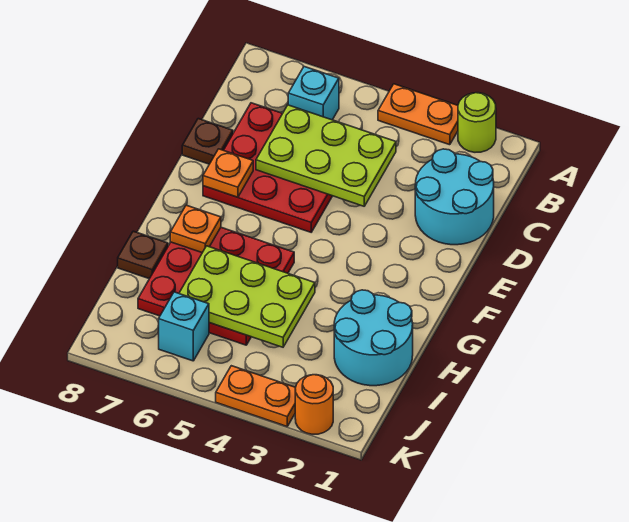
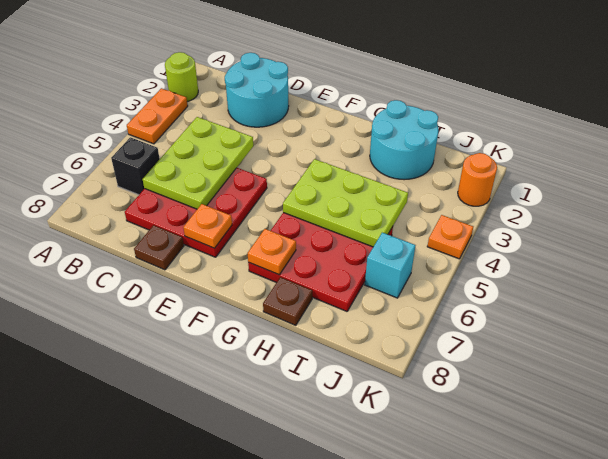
cyan 1x1 brick [288,67,339,120] -> black 1x1 brick [111,137,160,195]
lime 2x3 plate [179,246,315,347] -> lime 2x3 plate turned to [283,159,408,247]
orange 1x2 plate [216,366,295,426] -> orange 1x1 plate [427,215,473,259]

